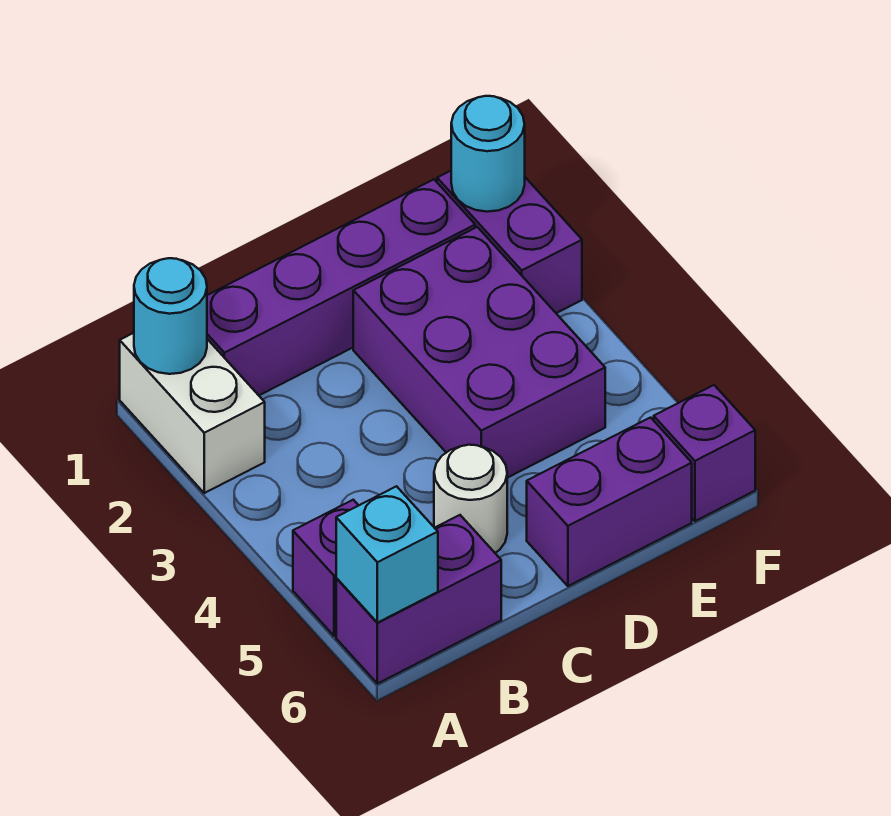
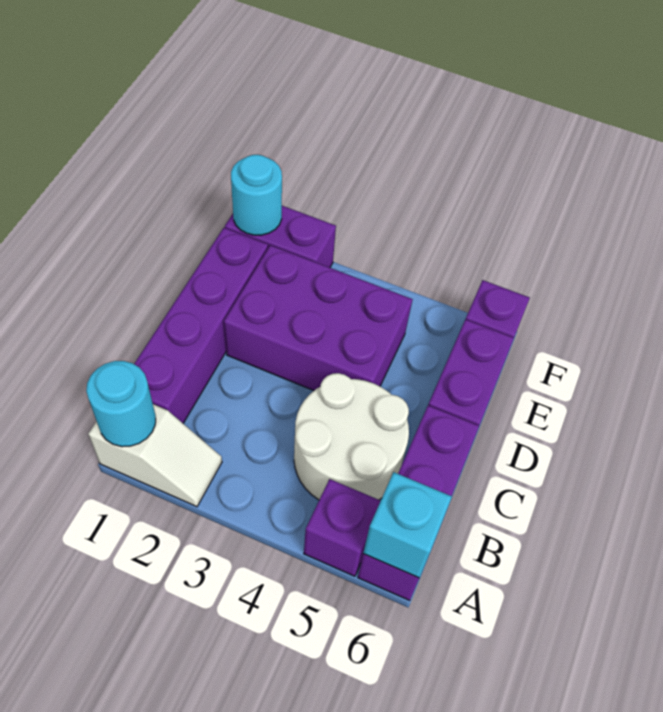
white 1x2 brick [120,333,265,493] -> white 1x2 slope [88,404,222,507]
purple 1x2 brick [336,515,501,684] -> purple 1x3 brick [358,405,479,601]
white 1x1 round brick [434,445,507,553] -> white 2x2 round brick [294,373,409,500]

